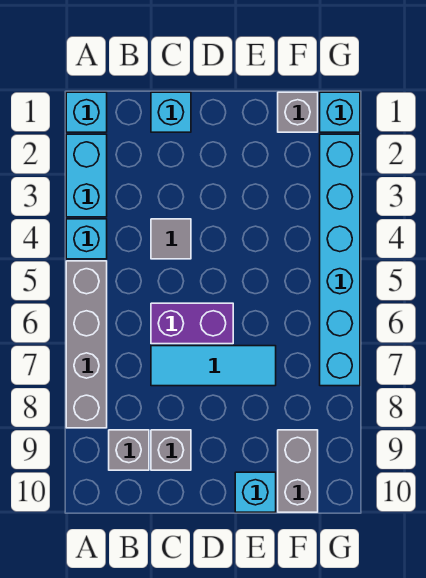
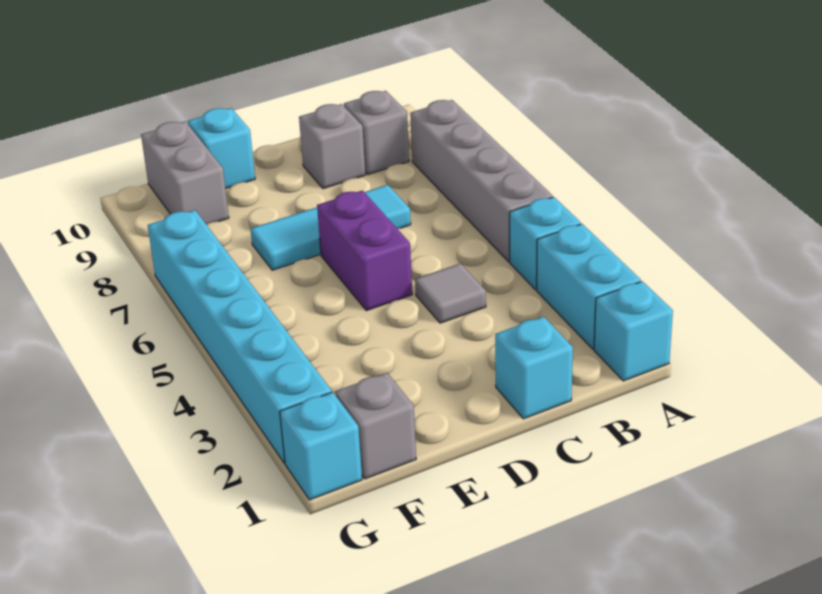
purple 1x2 brick [151,303,233,344] -> purple 1x2 brick turned to [317,191,412,311]

